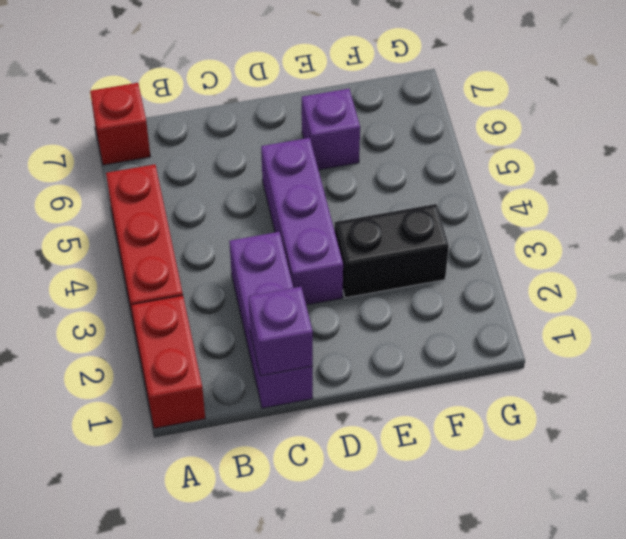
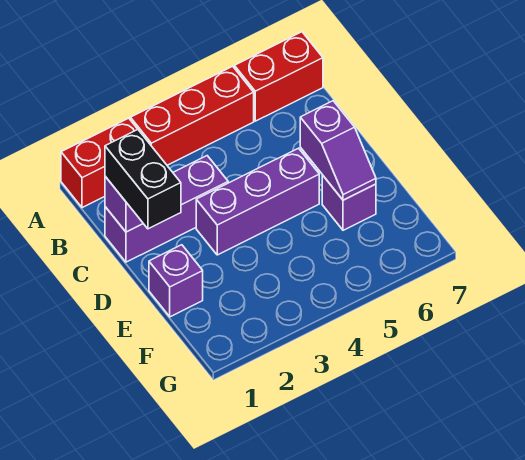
red 1x1 brick [90,83,150,165] -> red 1x2 brick [234,32,323,121]
none -> purple 1x2 slope [300,101,376,200]
none -> purple 1x1 brick [149,245,203,317]
black 1x2 brick [335,204,449,298] -> black 1x2 brick moved to [105,130,181,229]

